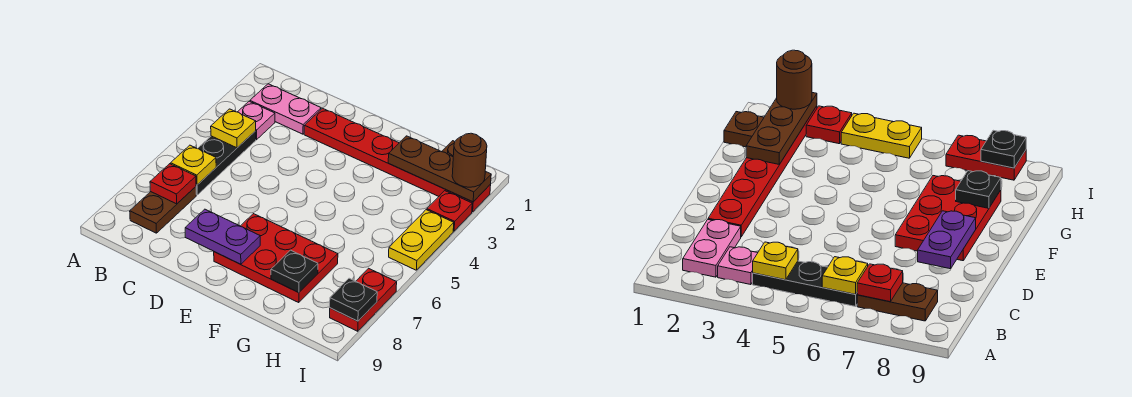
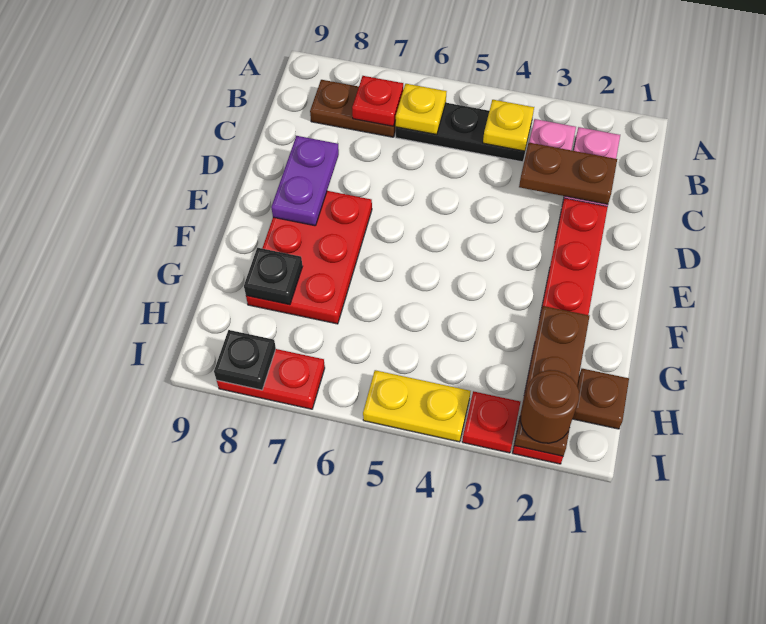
none -> brown 1x2 plate [519,143,617,204]

